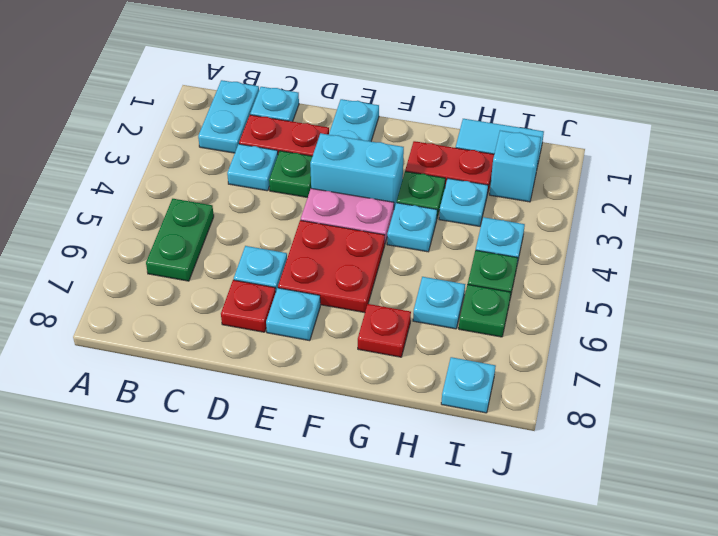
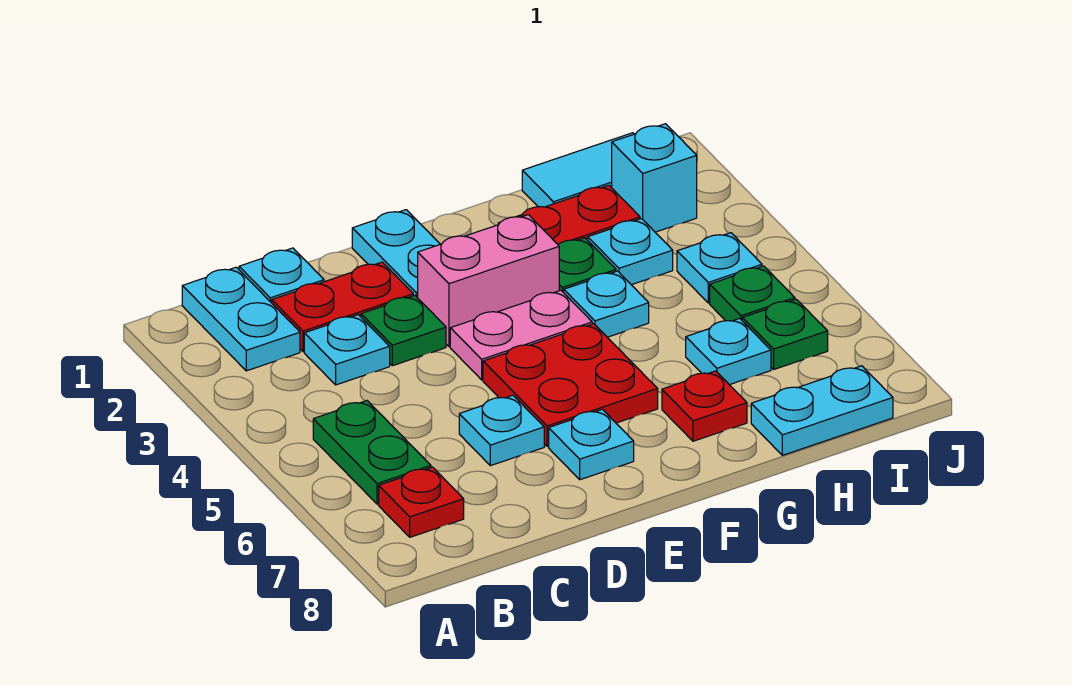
red 1x1 plate [221,280,276,332] -> red 1x1 plate moved to [379,467,464,537]
cyan 1x2 brick [310,133,404,208] -> pink 1x2 brick [418,215,559,346]
cyan 1x1 plate [441,357,496,413] -> cyan 1x2 plate [751,366,893,455]

